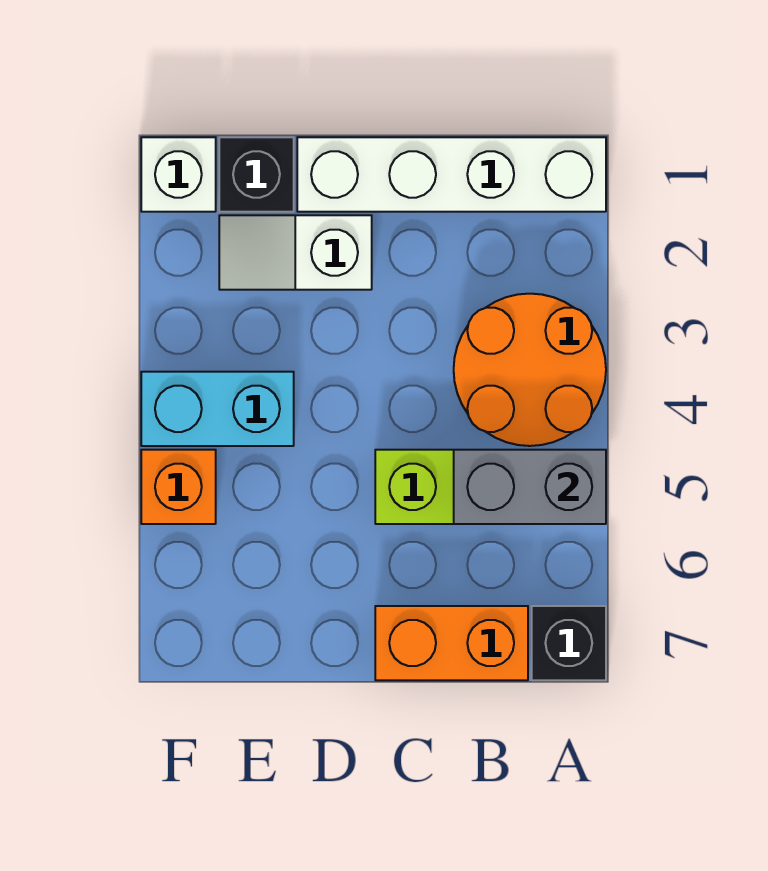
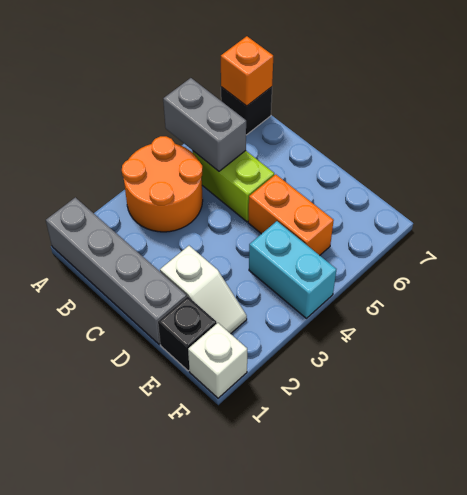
white 1x4 brick [297,137,606,212] -> grey 1x4 brick [46,197,186,344]
orange 1x2 brick [375,606,528,680] -> orange 1x2 brick moved to [248,174,334,255]
orange 1x1 brick [141,450,216,524] -> orange 1x1 brick moved to [221,36,273,106]

